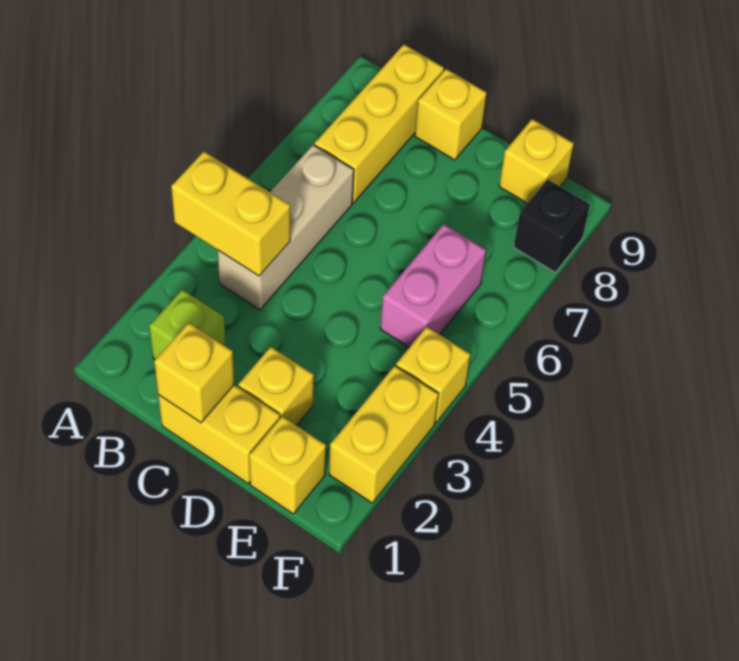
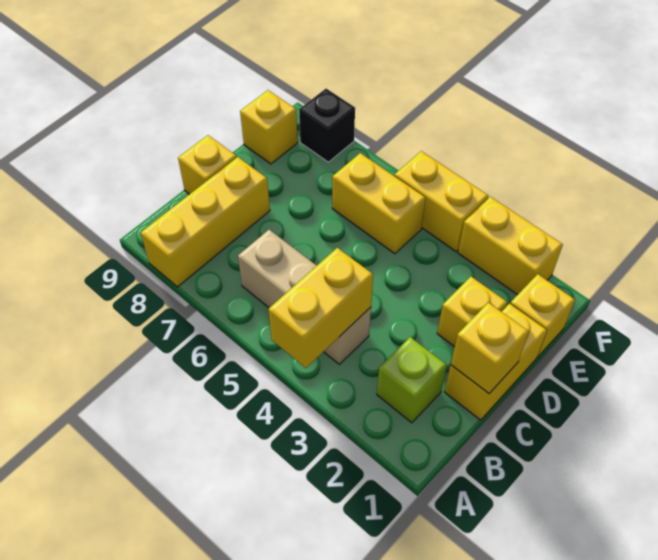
yellow 1x3 brick [315,44,444,203] -> yellow 1x3 brick turned to [141,157,270,287]
pink 1x2 brick [380,224,486,347] -> yellow 1x2 brick [332,153,426,254]
yellow 1x1 brick [396,327,470,422] -> yellow 1x2 brick [394,151,488,251]

